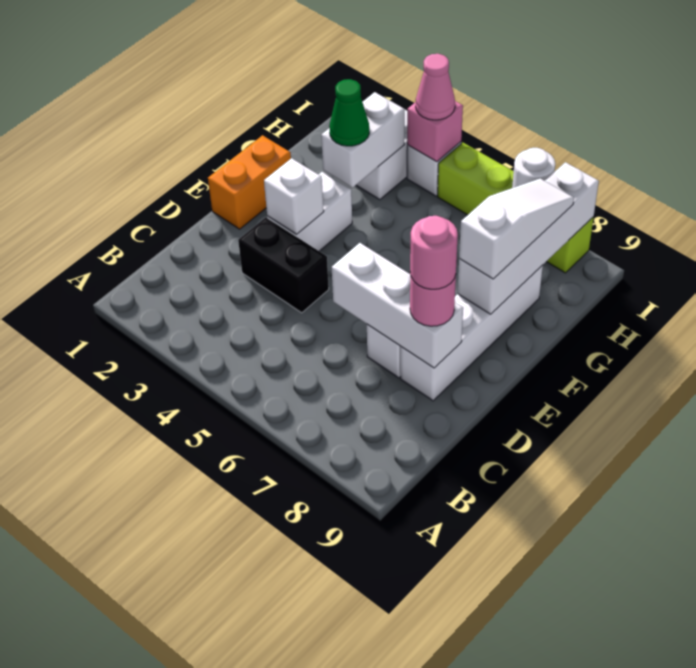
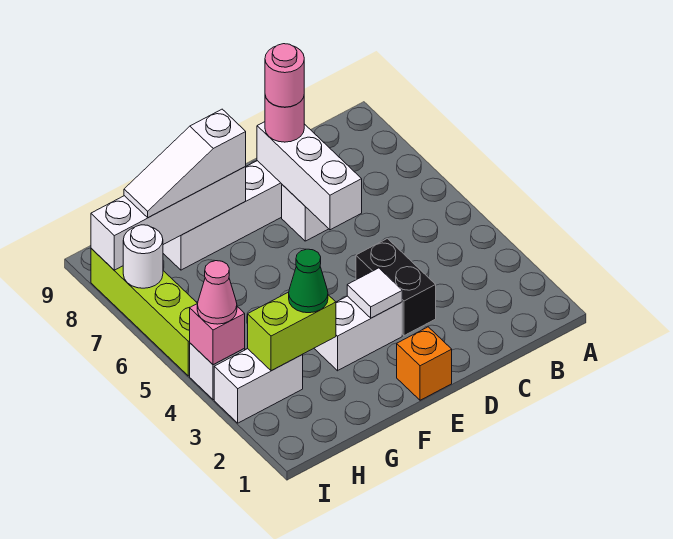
orange 1x2 brick [208,135,291,229] -> orange 1x1 brick [397,327,452,400]
white 1x1 brick [264,158,324,234] -> white 1x1 tile [347,268,402,318]
white 1x2 brick [321,92,405,188] -> lime 1x2 brick [248,292,336,371]

